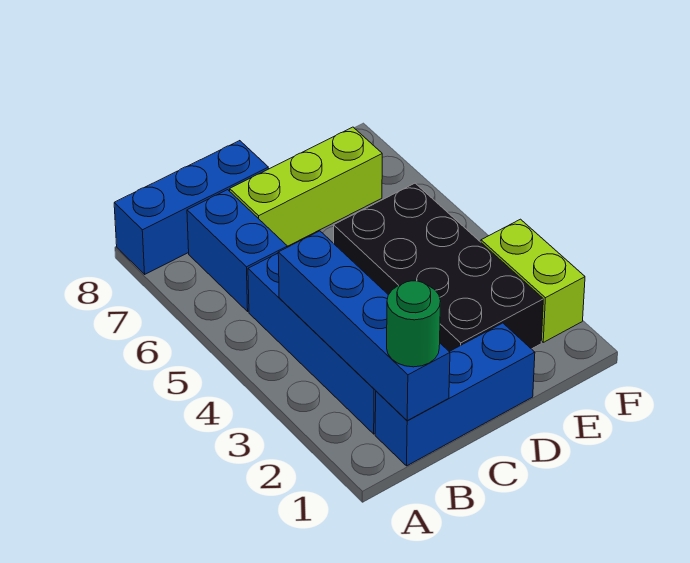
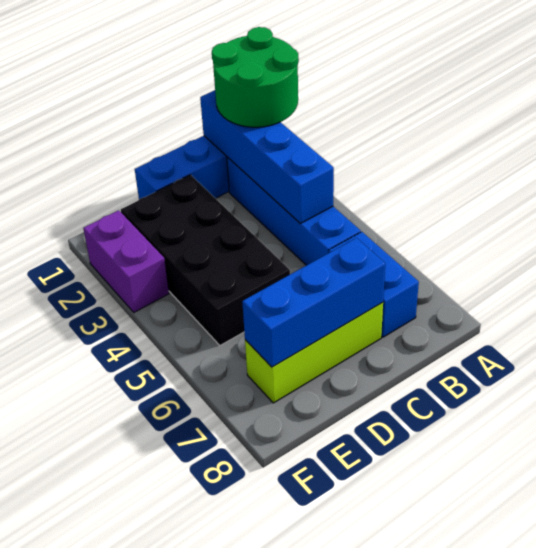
blue 1x3 brick [114,141,269,274] -> blue 1x3 brick moved to [242,238,385,367]
green 1x1 round brick [387,281,441,367] -> green 2x2 round brick [212,27,299,127]
lime 1x2 brick [481,219,585,342] -> purple 1x2 brick [83,210,169,312]

